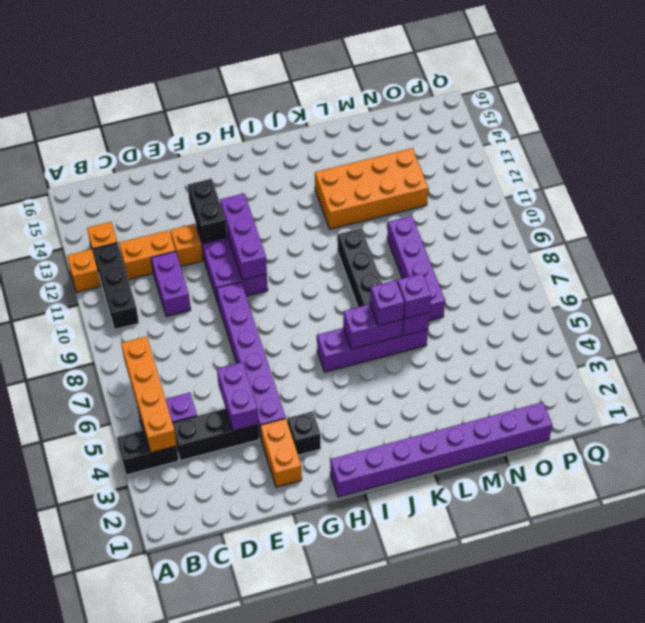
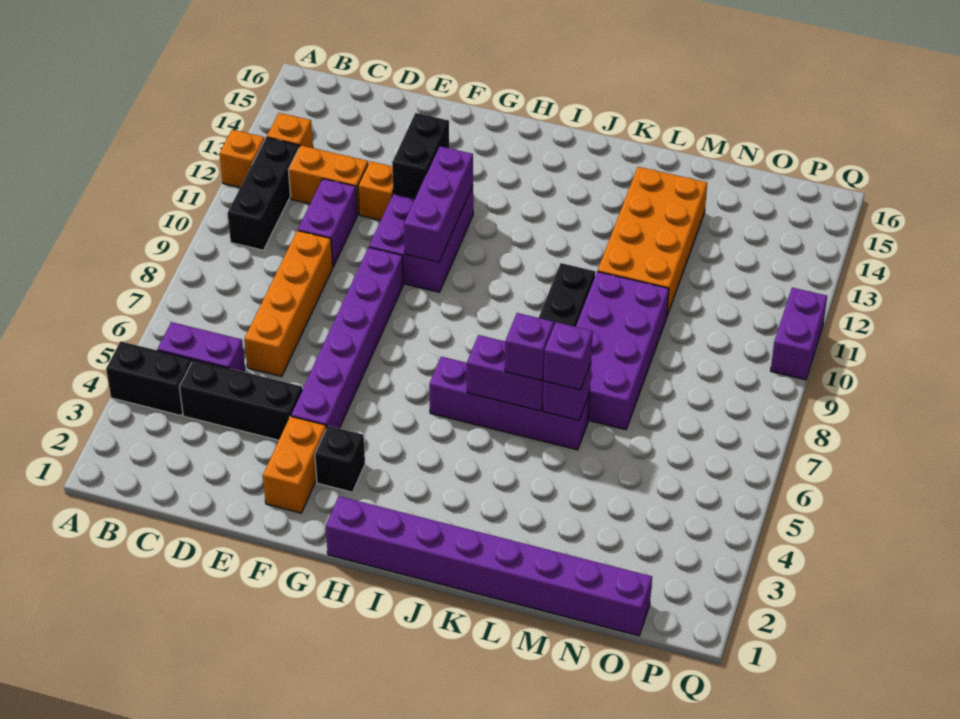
orange 1x4 brick [121,336,177,453] -> orange 1x4 brick moved to [244,231,333,376]
purple 1x2 brick [217,362,259,431] -> purple 1x2 brick moved to [771,288,827,380]
orange 2x4 brick [315,148,428,229] -> orange 2x4 brick turned to [597,167,707,315]
purple 1x4 brick [387,216,445,321] -> purple 2x4 brick [576,272,669,430]

